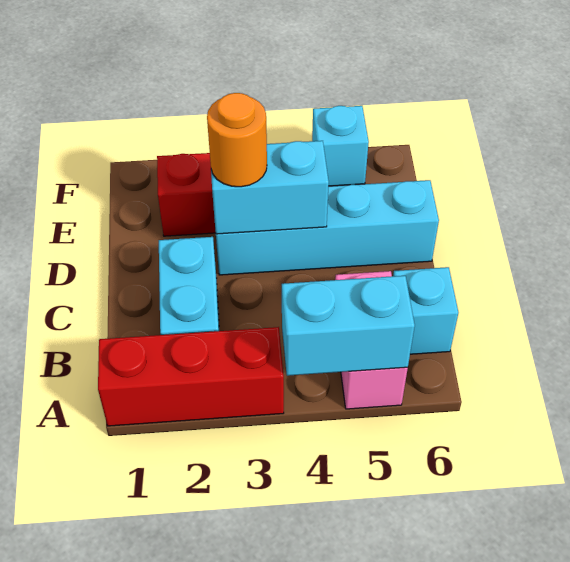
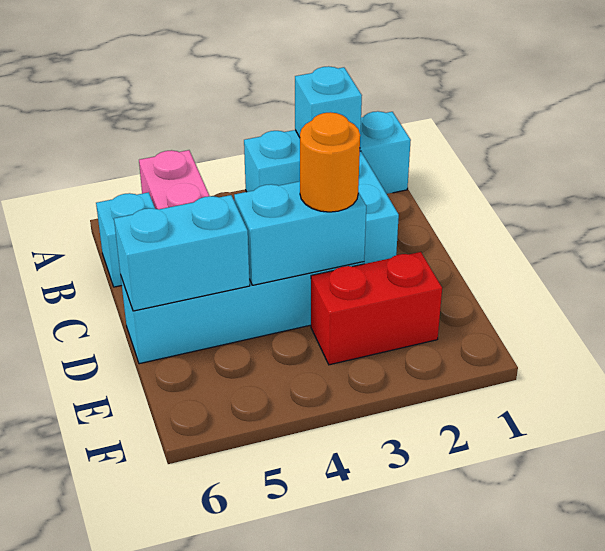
red 1x3 brick [98,327,284,426] -> cyan 1x3 brick [244,111,411,194]
cyan 1x2 brick [282,276,415,376] -> cyan 1x2 brick moved to [114,195,250,311]
cyan 1x1 brick [312,106,369,186] -> cyan 1x1 brick moved to [295,66,362,137]

